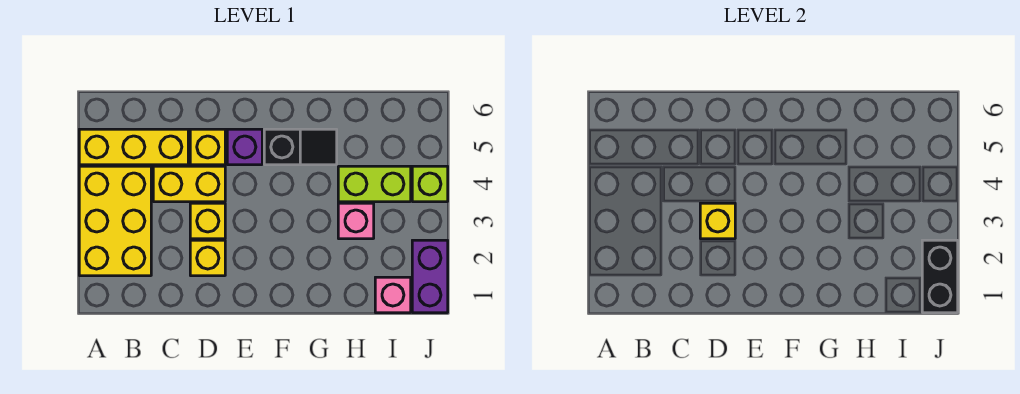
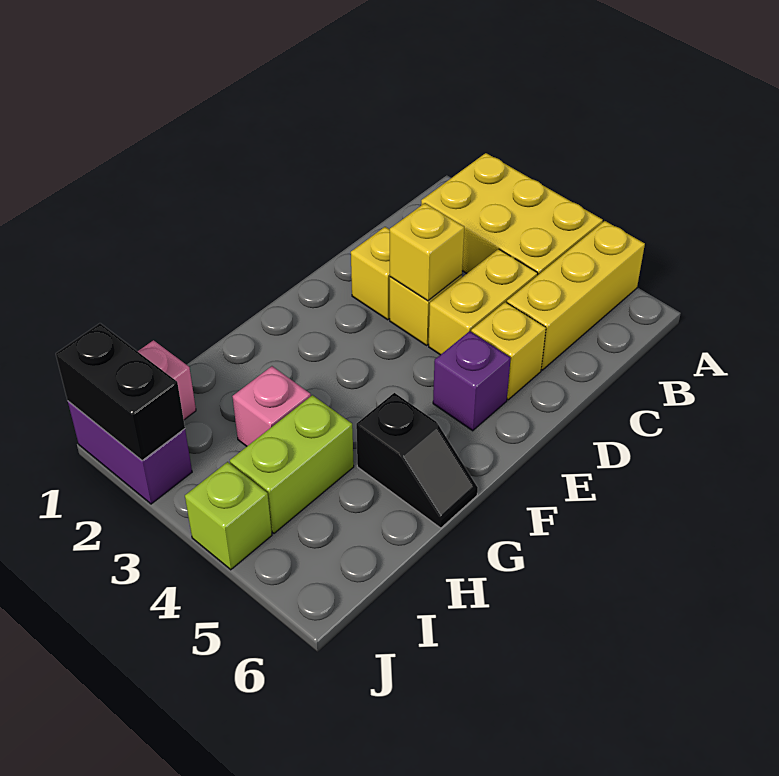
black 1x2 slope [264,129,337,165] -> black 1x2 slope turned to [356,393,478,528]

